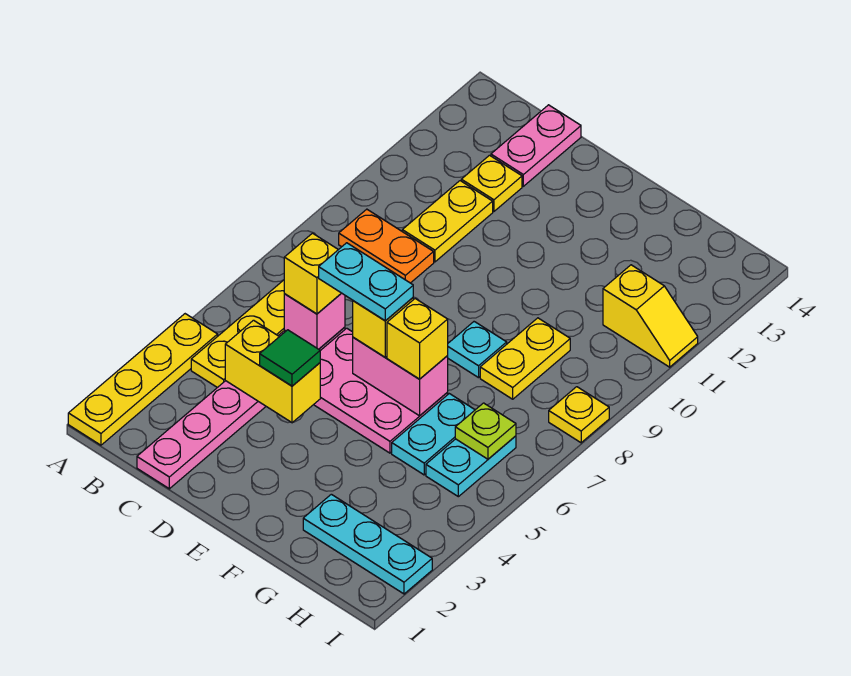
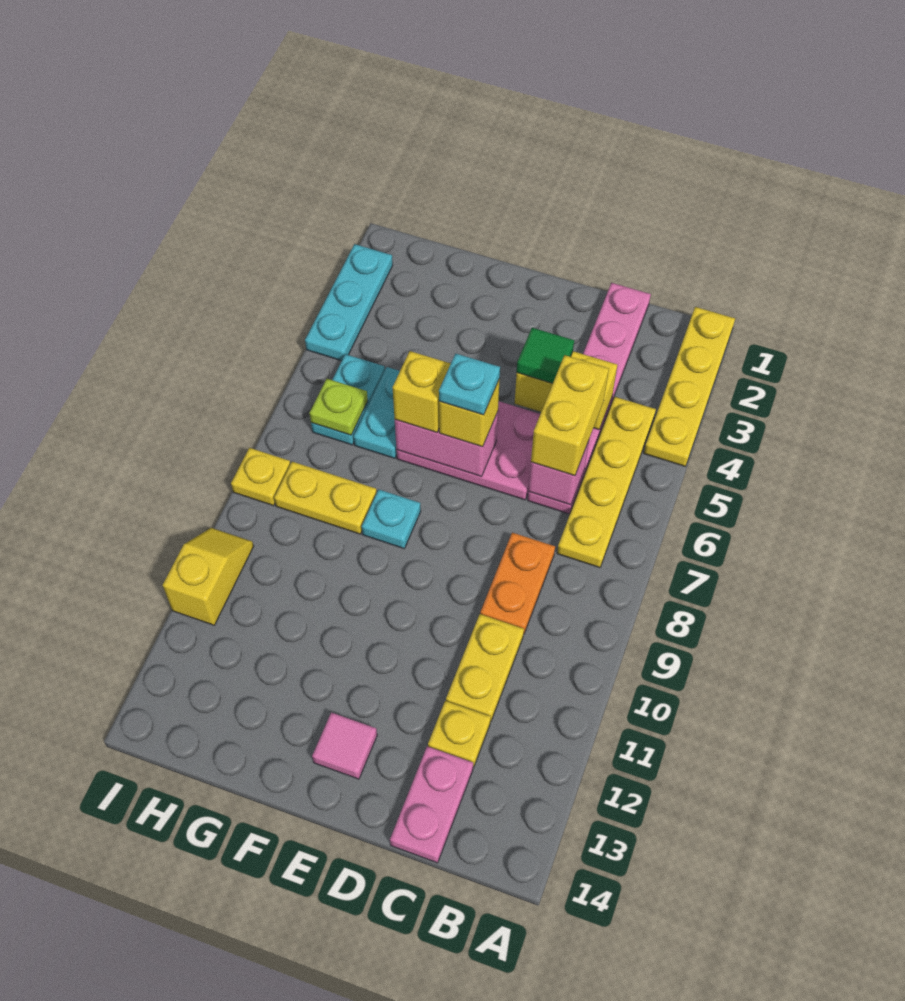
orange 1x2 plate [339,209,434,283] -> orange 1x2 plate turned to [480,533,555,633]
yellow 1x1 brick [284,233,341,314] -> yellow 1x2 brick [531,355,609,476]
cyan 1x2 plate [319,243,413,321] -> cyan 1x1 plate [439,354,500,415]
none -> pink 1x1 tile [312,712,377,779]
cyan 1x3 plate [303,494,432,594] -> cyan 1x3 plate turned to [305,244,393,361]
yellow 1x2 plate [480,318,570,399] -> yellow 1x2 plate turned to [274,462,377,534]
yellow 1x2 slope [603,265,698,367] -> yellow 1x2 slope turned to [163,528,254,625]

